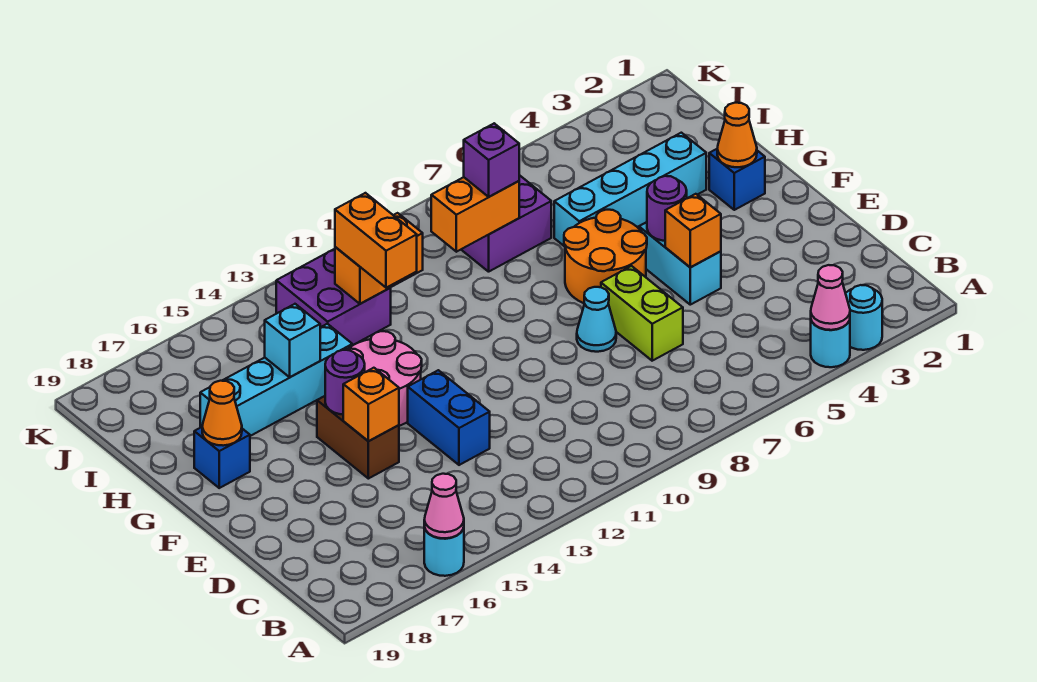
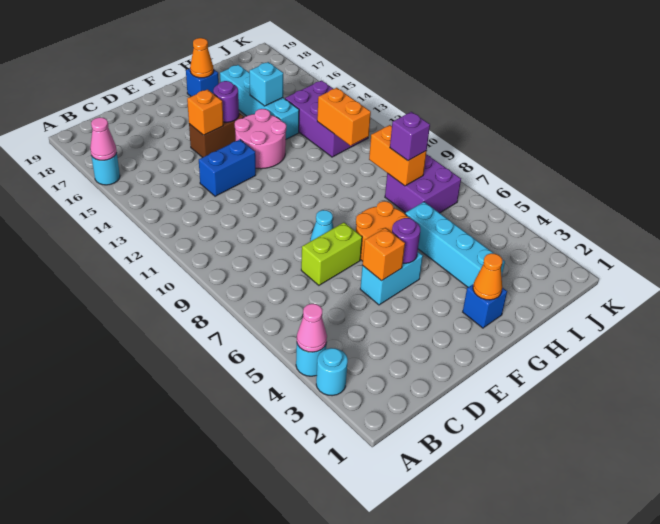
orange 1x2 brick [335,193,417,288] -> none
purple 2x2 brick [276,249,391,345] -> purple 2x3 brick [285,81,368,157]

